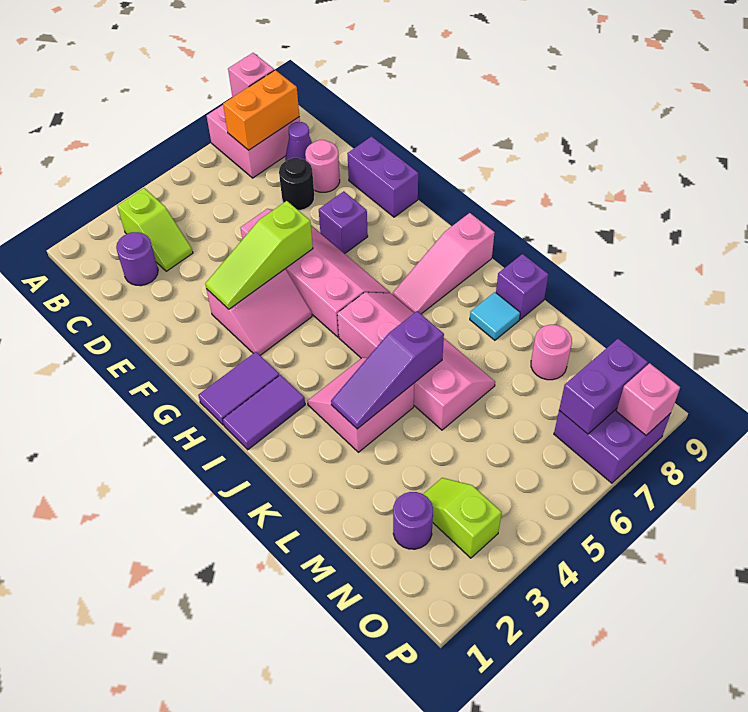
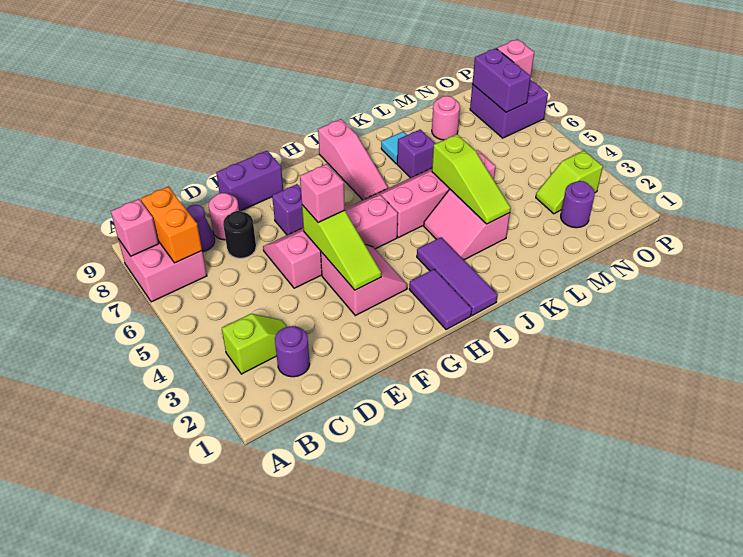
none -> pink 1x1 brick [300,164,345,222]
purple 1x2 tile [223,375,305,450] -> purple 1x3 tile [417,237,497,315]
purple 1x3 slope [331,311,444,429] -> lime 1x3 slope [432,134,511,224]
purple 1x1 brick [496,254,549,319] -> purple 1x1 brick moved to [397,129,436,178]

